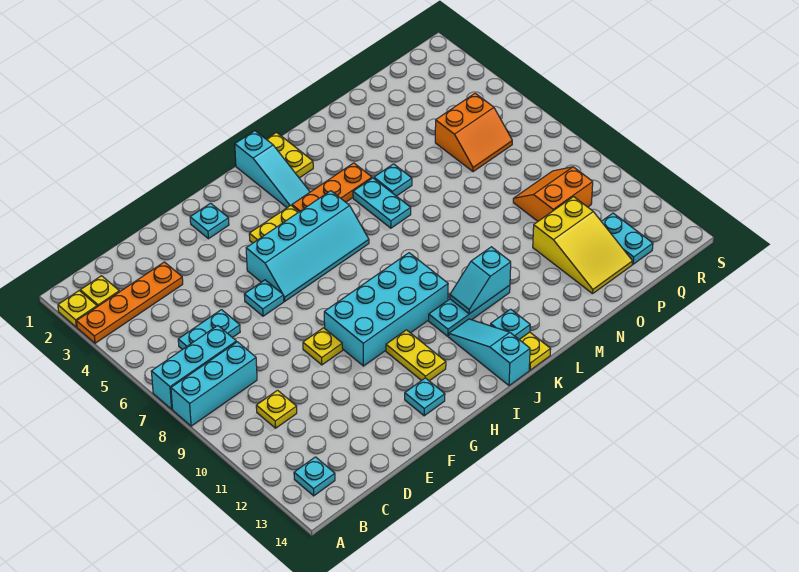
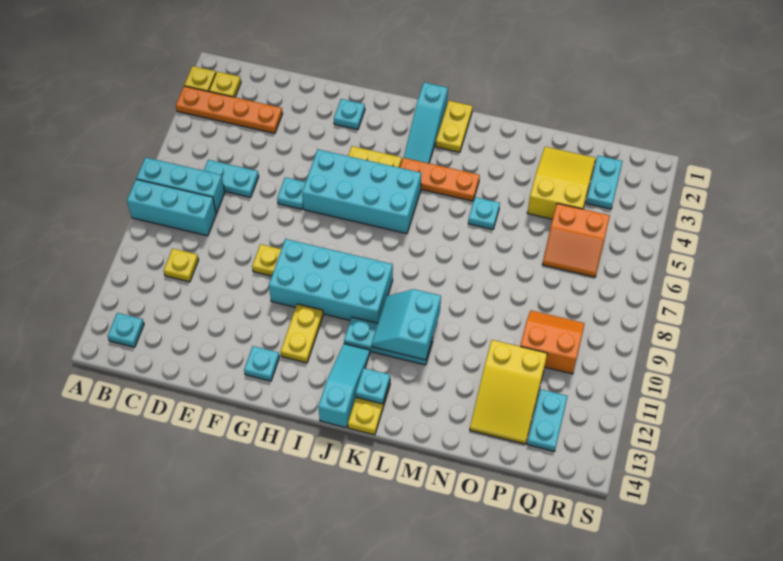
cyan 2x4 slope [246,191,369,301] -> cyan 2x4 brick [302,149,421,234]
cyan 1x2 slope [450,247,511,314] -> cyan 2x2 slope [372,289,441,360]
cyan 1x2 plate [353,178,411,228] -> cyan 1x2 plate moved to [586,156,623,209]
none -> yellow 2x3 slope [527,147,596,219]

